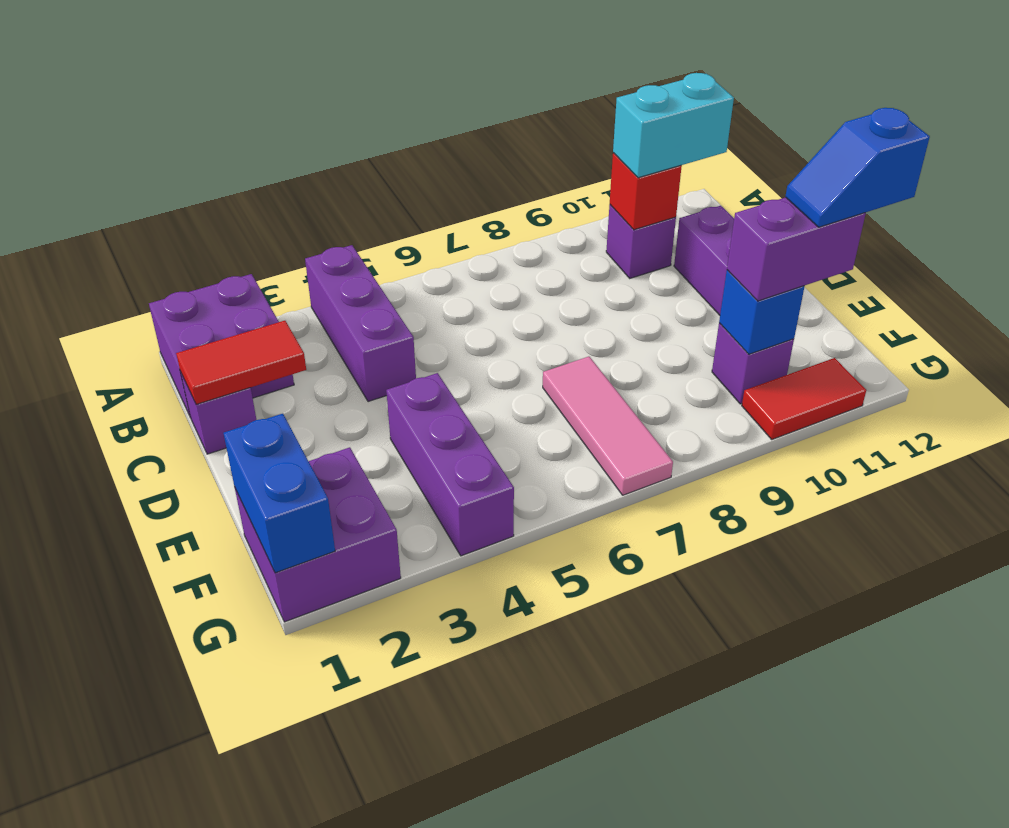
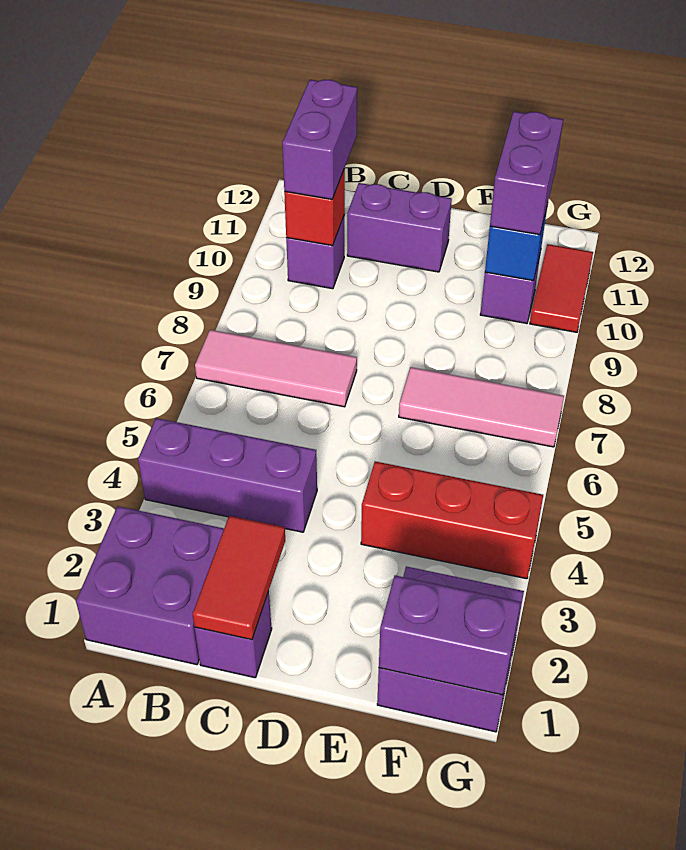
none -> pink 1x3 tile [195,330,357,407]
cyan 1x2 brick [613,73,734,178] -> purple 1x2 brick [282,80,357,199]
purple 1x3 brick [386,373,514,556] -> red 1x3 brick [361,461,543,579]
blue 1x2 brick [224,414,335,573] -> purple 1x2 brick [379,576,521,695]
blue 1x2 slope [785,108,930,227] -> none

